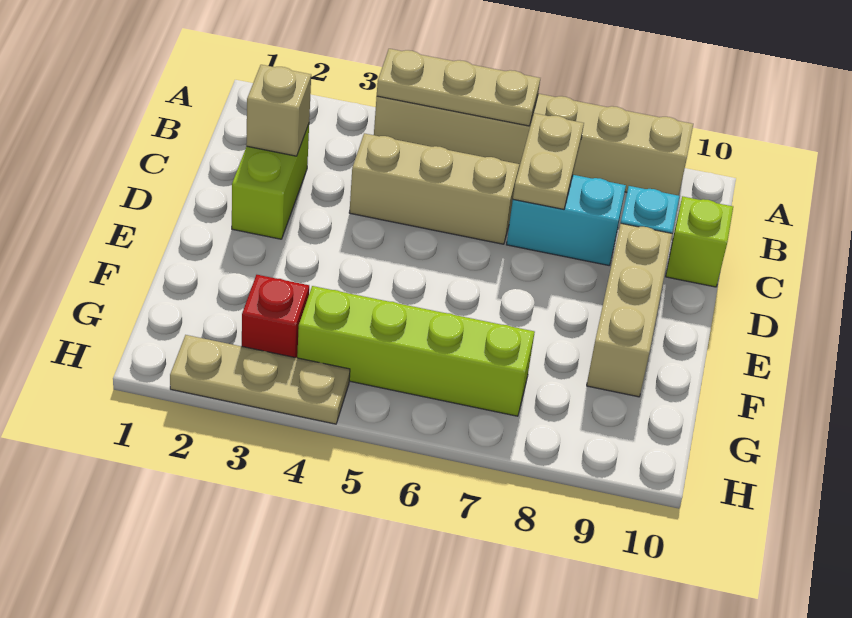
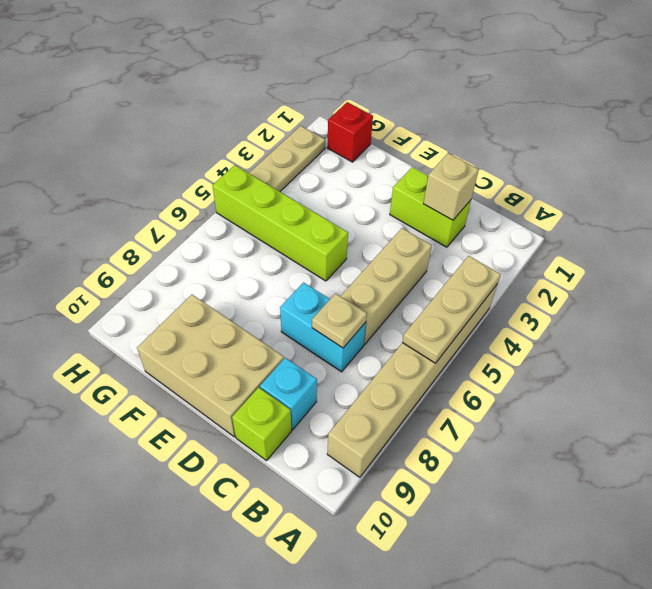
tan 1x2 plate [513,113,584,209] -> tan 1x1 plate [312,294,367,348]
cyan 1x2 brick [507,175,626,266] -> cyan 1x2 brick turned to [280,283,366,372]
tan 1x3 brick [587,223,672,397] -> tan 2x3 brick [137,295,284,437]
red 1x1 brick [242,275,309,358] -> red 1x1 brick moved to [327,102,373,162]
lime 1x4 brick [297,286,535,416] -> lime 1x4 brick turned to [212,165,348,281]

